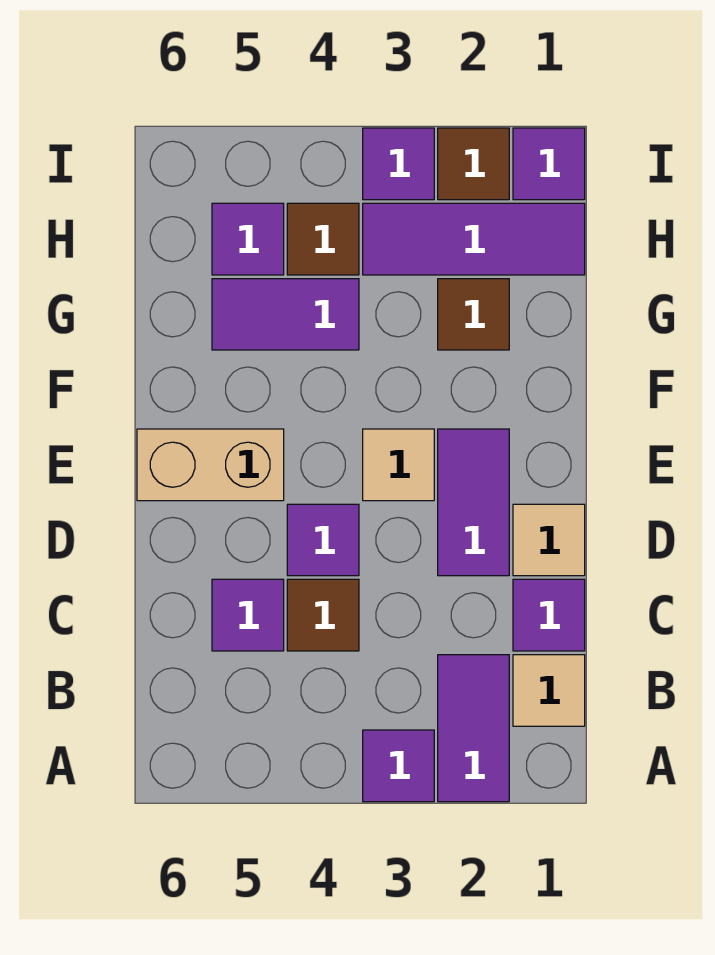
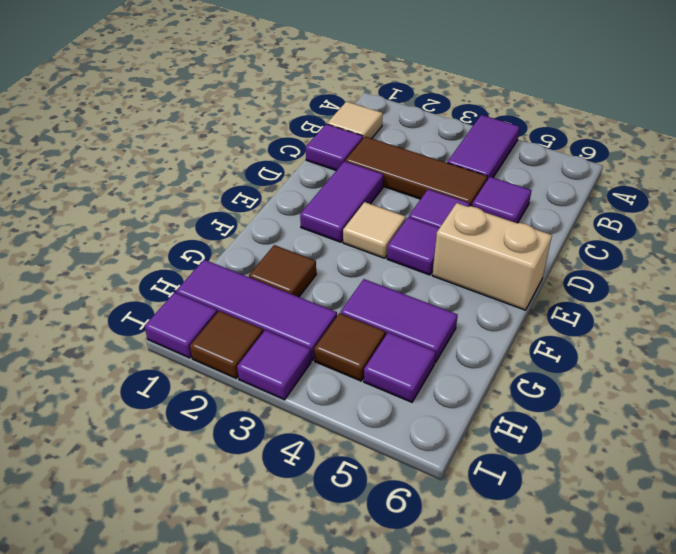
purple 1x2 tile [438,655,509,802] -> purple 1x2 tile moved to [447,115,520,180]
purple 1x1 tile [363,730,434,802] -> purple 1x1 tile moved to [387,217,439,275]
brown 1x1 tile [287,579,359,651] -> brown 1x3 tile [345,137,487,206]
tan 1x1 tile [513,504,585,576] -> none

